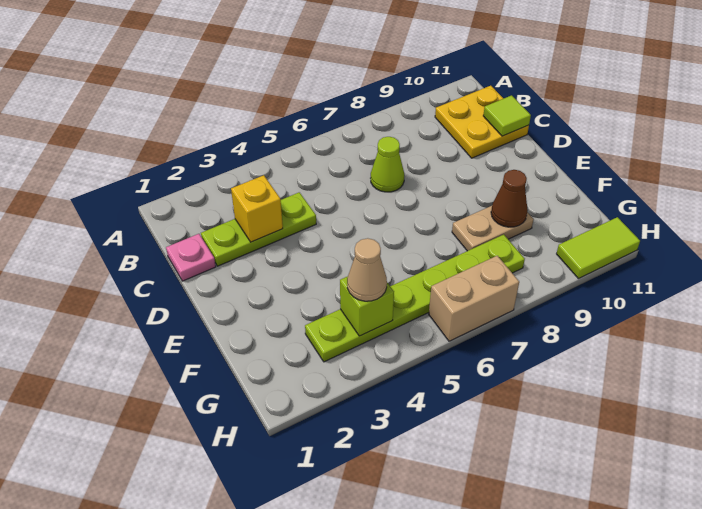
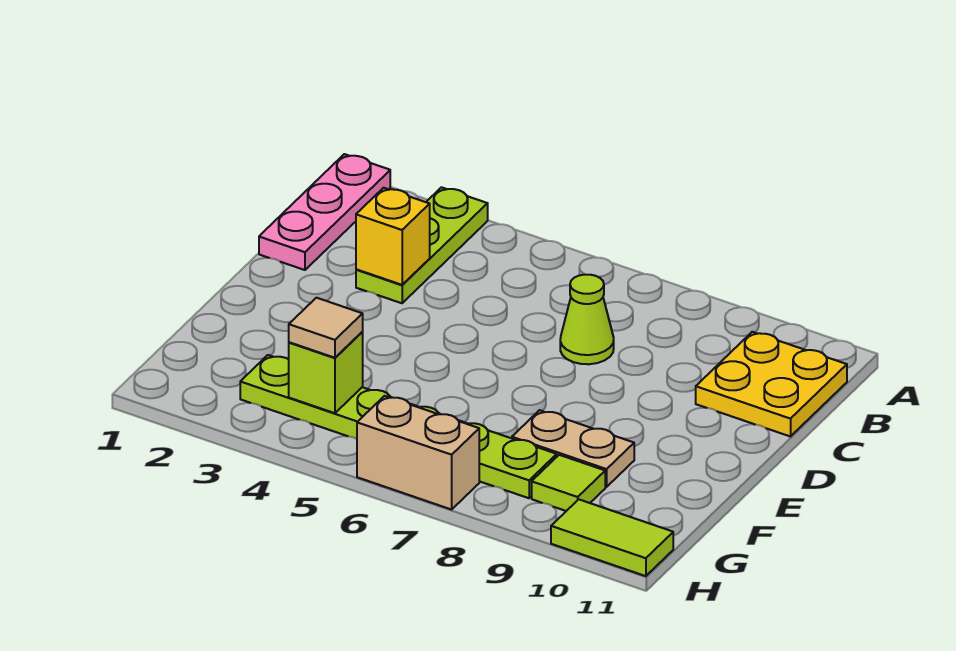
pink 1x1 plate [166,234,216,281] -> pink 1x3 plate [259,154,390,270]
lime 1x3 plate [201,192,316,266] -> lime 1x3 plate turned to [356,187,488,303]
lime 1x1 tile [483,95,531,136] -> lime 1x1 tile moved to [532,455,605,511]
brown 1x1 cone [491,170,528,227] -> none
tan 1x1 cone [347,238,387,301] -> tan 1x1 tile [289,298,363,358]

